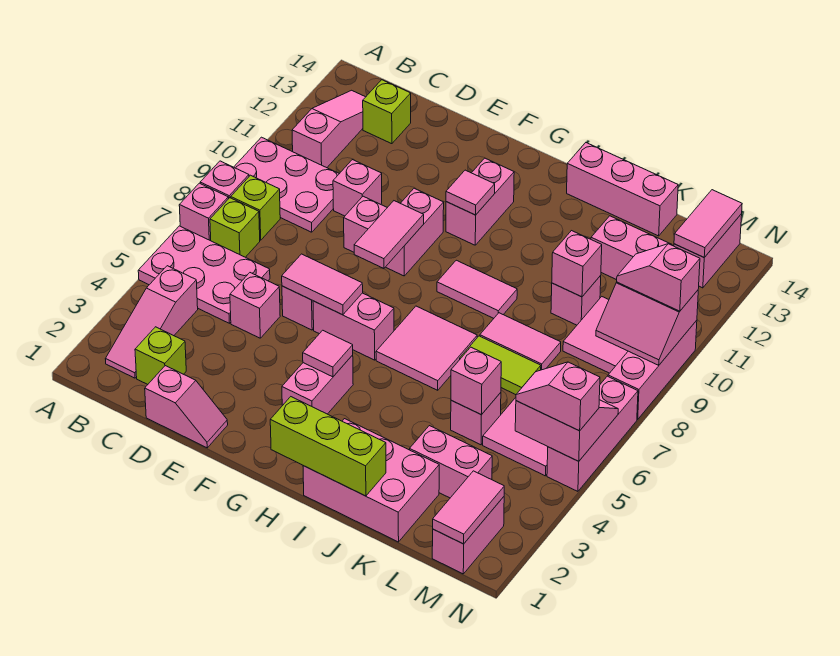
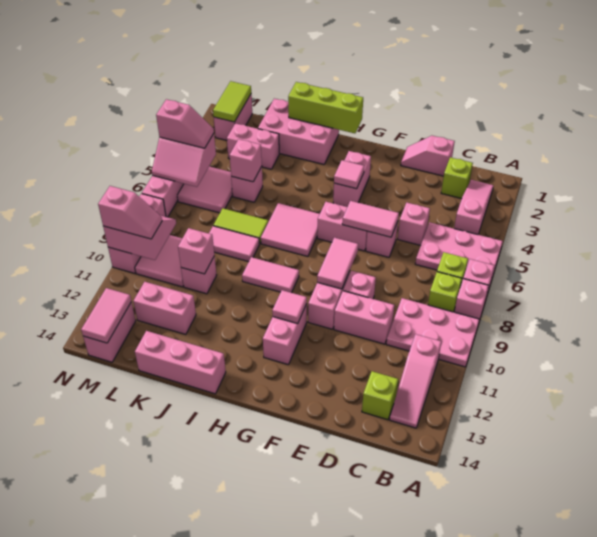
pink 1x1 brick [333,160,382,216] -> pink 1x2 brick [334,291,394,344]
pink 1x2 tile [433,471,504,544] -> lime 1x2 tile [213,81,251,122]

